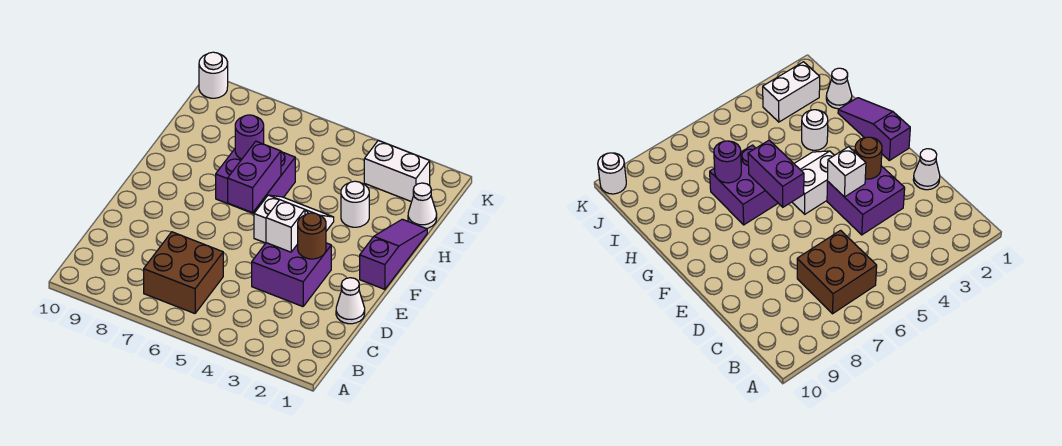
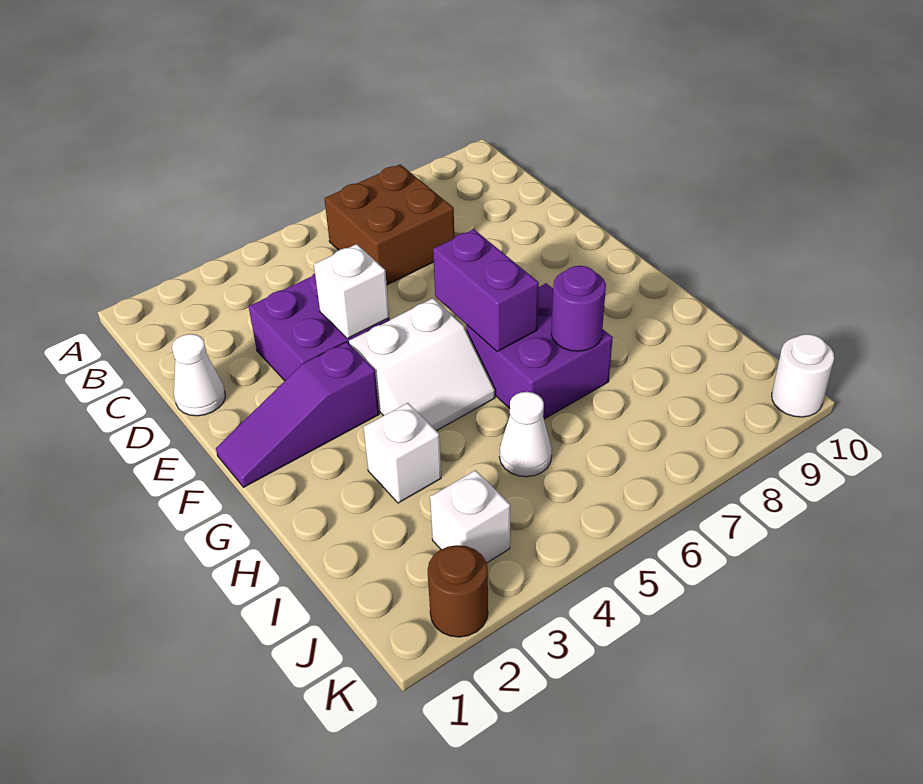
brown 1x1 round brick [298,213,326,259] -> brown 1x1 round brick moved to [428,545,488,637]
purple 1x3 slope [360,219,427,289] -> purple 1x3 slope turned to [216,342,379,487]
white 1x1 round brick [341,181,369,227] -> white 1x1 brick [363,403,441,503]
white 1x1 cone [408,183,437,229] -> white 1x1 cone moved to [500,392,552,477]
white 1x2 brick [364,140,430,202] -> white 1x1 brick [430,470,510,563]

